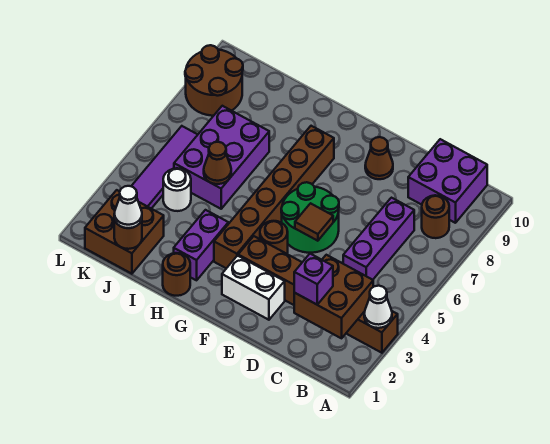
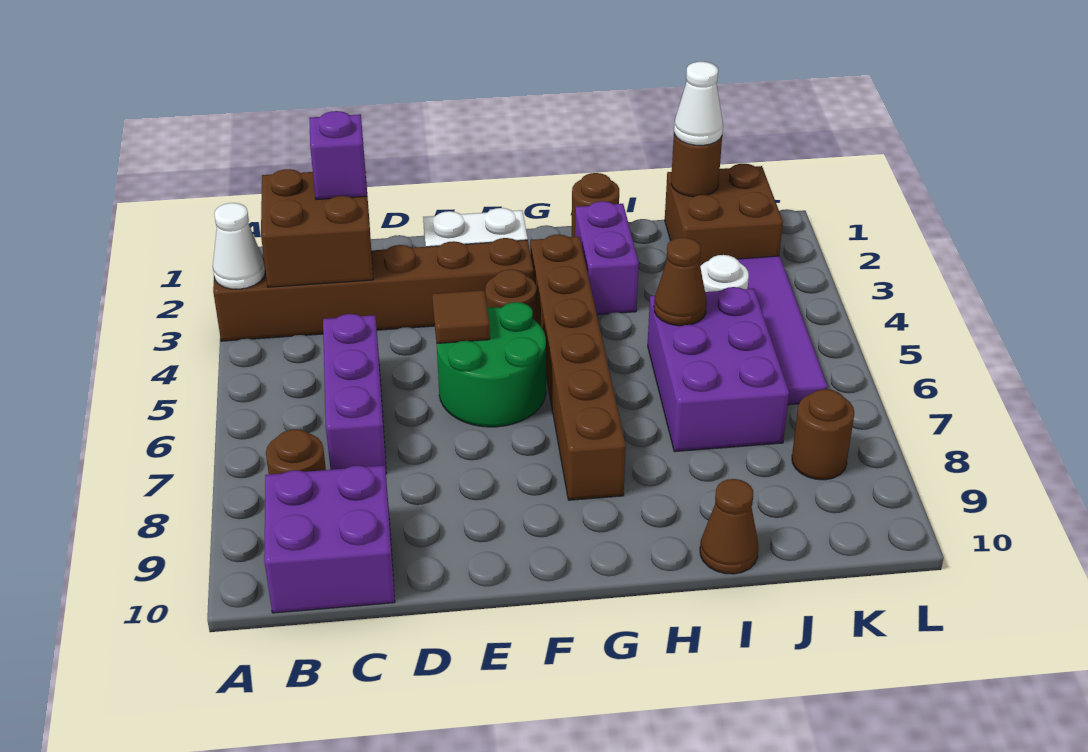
brown 1x1 cone [365,137,393,179] -> brown 1x1 cone moved to [700,479,758,574]
brown 2x2 round brick [185,45,243,116] -> brown 1x1 round brick [792,389,854,480]

